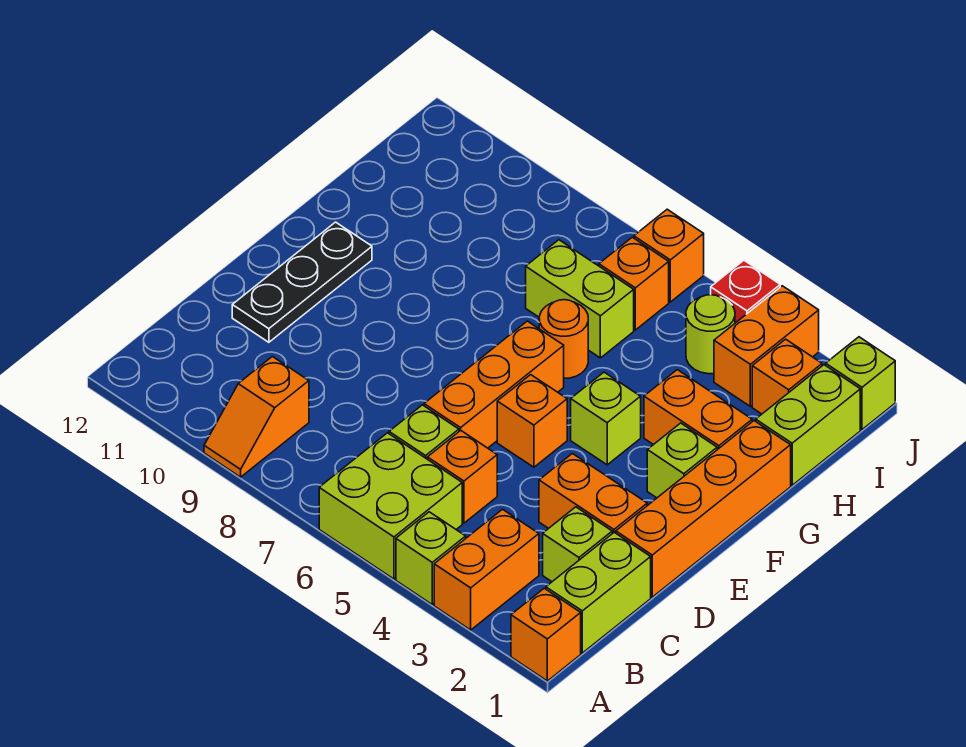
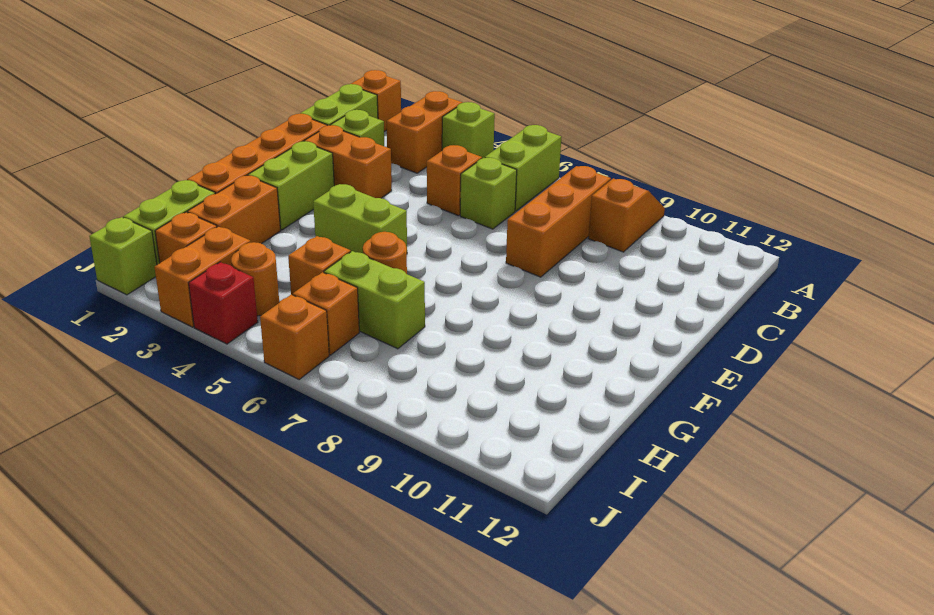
lime 2x2 brick [319,433,462,579] -> lime 1x2 brick [485,125,561,211]
orange 1x3 brick [424,321,564,448] -> orange 1x3 brick moved to [506,166,611,277]
black 1x3 plate [232,222,372,342] -> none
orange 1x1 brick [497,375,567,467] -> orange 1x1 brick moved to [288,236,351,295]
lime 1x1 brick [647,423,717,498] -> lime 1x2 brick [248,141,334,230]
lime 1x1 brick [571,372,641,465] -> lime 1x2 brick [313,184,407,253]
orange 1x2 brick [644,370,752,450] -> orange 1x2 brick turned to [187,176,281,244]
lime 1x1 round brick [686,295,735,374] -> orange 1x1 round brick [231,242,279,316]

